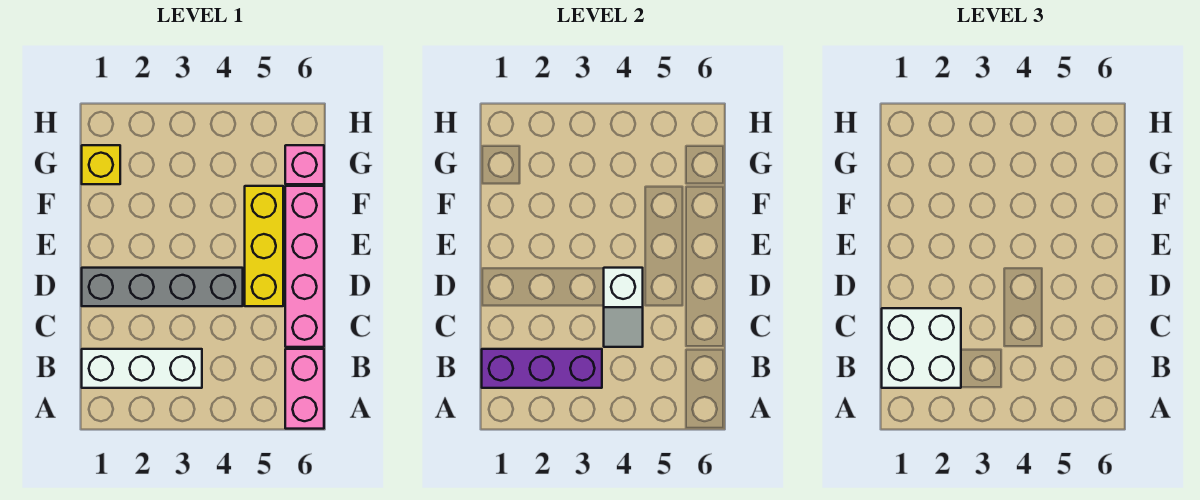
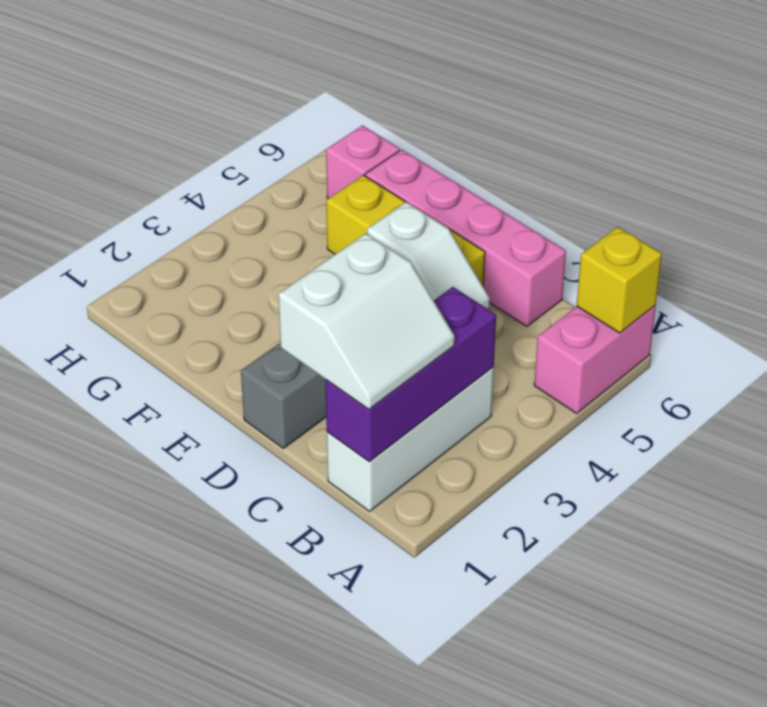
pink 1x2 brick [285,349,324,429] -> pink 1x2 brick turned to [534,306,655,413]
white 2x2 brick [882,308,961,388] -> white 2x2 slope [278,233,455,409]
yellow 1x1 brick [82,145,120,184] -> yellow 1x1 brick moved to [577,227,662,333]

